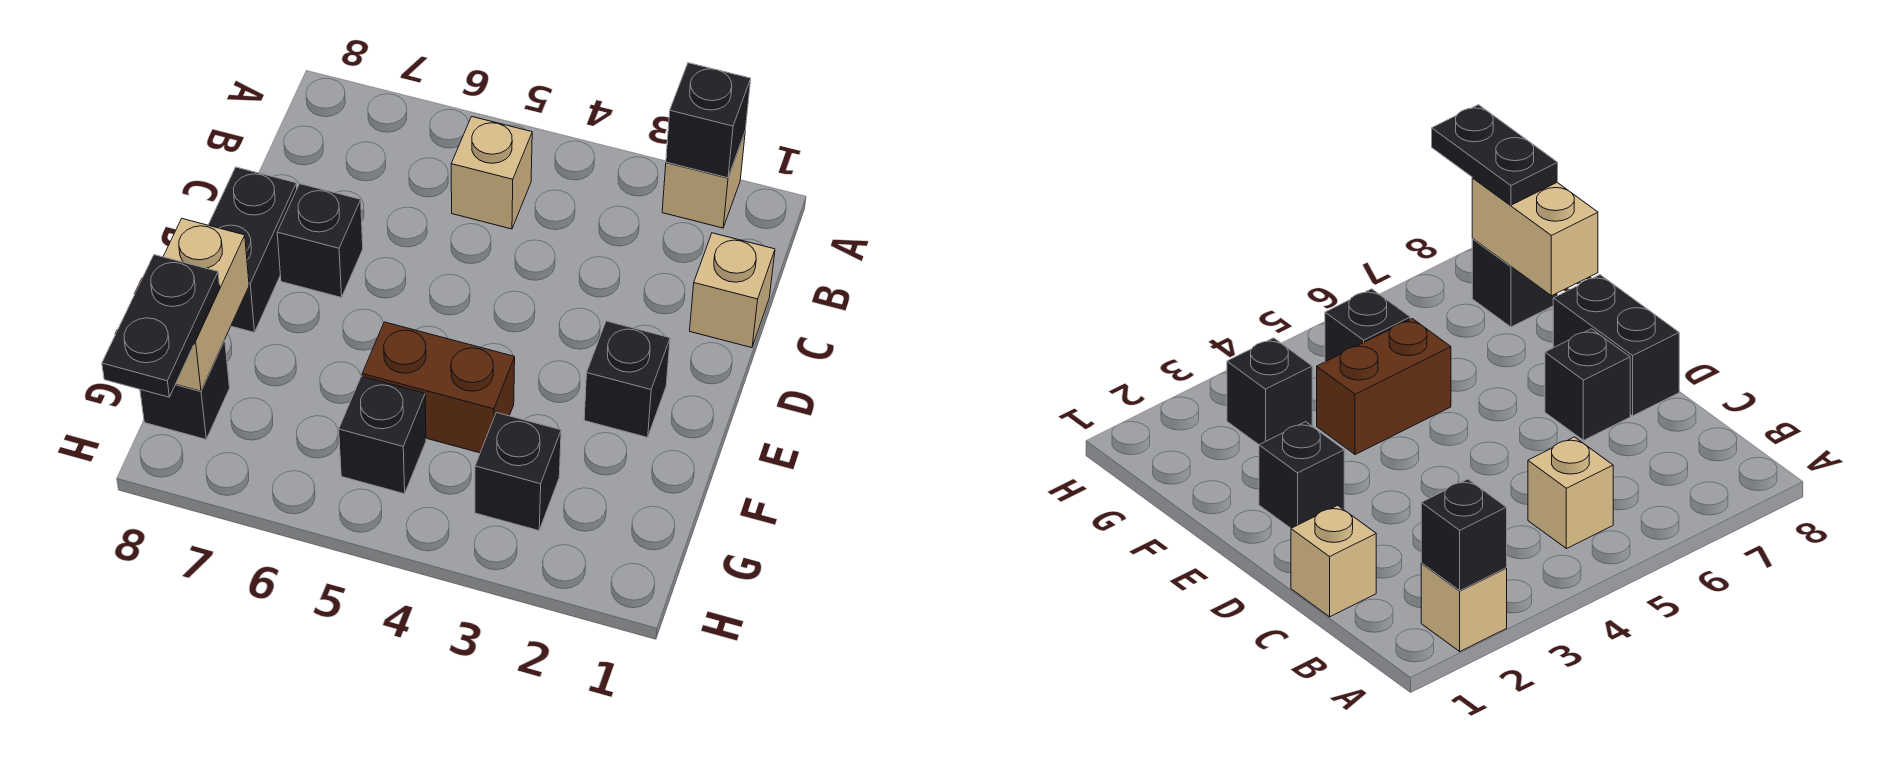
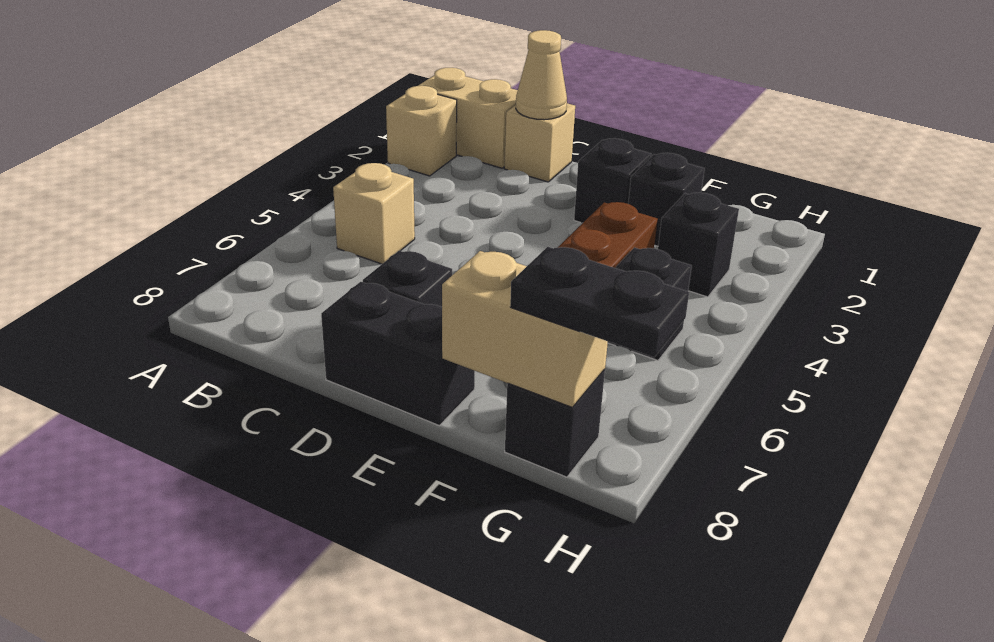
none -> tan 1x2 brick [418,68,518,168]
black 1x1 brick [666,63,751,178] -> black 1x1 brick moved to [628,153,705,246]
none -> tan 1x1 cone [516,30,567,120]

